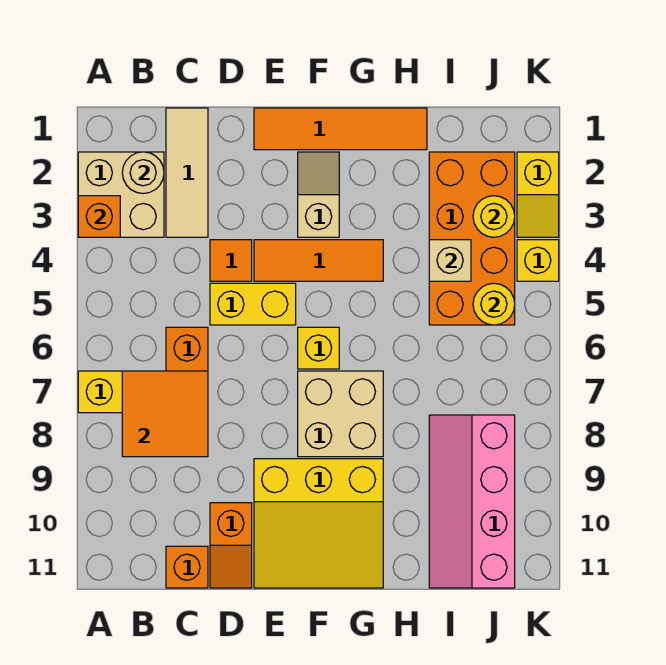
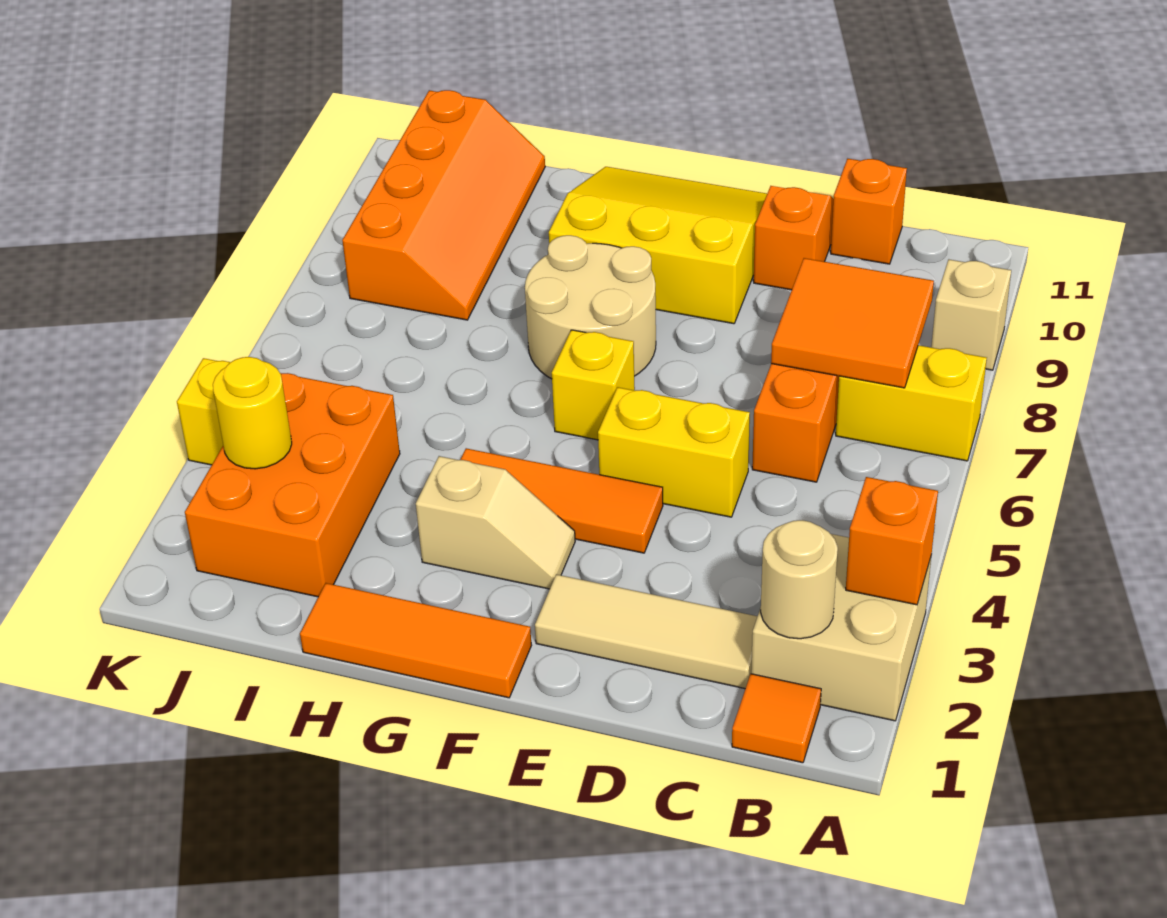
tan 1x3 tile [166,108,208,237] -> tan 1x3 tile turned to [535,574,758,689]
orange 1x1 tile [210,240,252,281] -> orange 1x1 tile moved to [732,674,821,763]
orange 1x4 tile [254,108,427,150] -> orange 1x3 tile [300,583,532,698]
tan 1x2 slope [298,152,339,237] -> tan 1x2 slope turned to [416,456,575,589]
tan 2x2 brick [298,371,383,457] -> tan 2x2 round brick [525,235,656,379]
orange 2x4 brick [429,152,515,325] -> orange 2x3 brick [185,373,400,597]
tan 1x1 brick [429,240,471,281] -> tan 1x1 brick moved to [931,260,1011,370]
pink 2x4 slope [429,415,515,588] -> orange 2x4 slope [342,90,545,320]
yellow 1x1 round brick [473,283,515,325] -> none
yellow 1x2 slope [517,152,559,237] -> none

